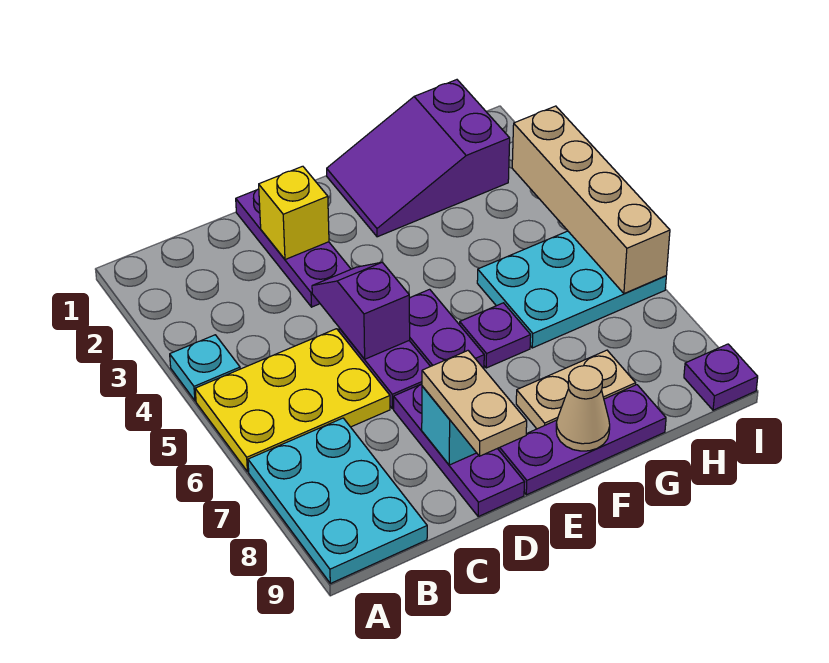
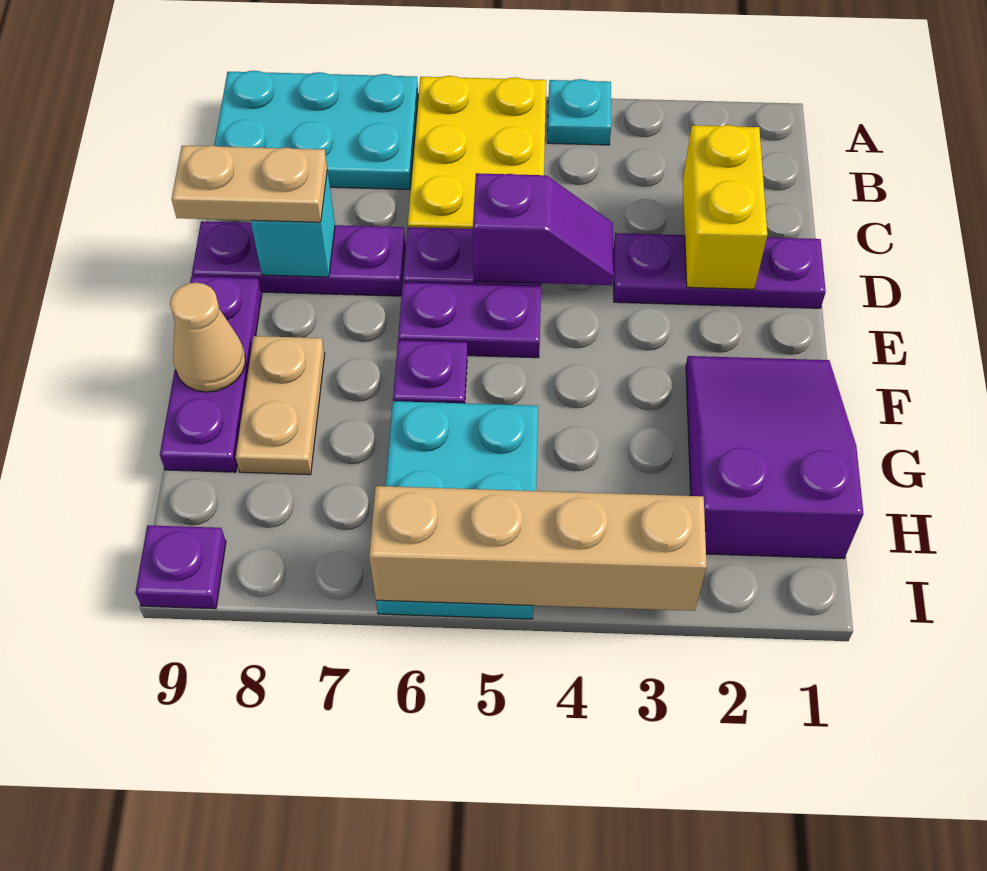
yellow 1x1 brick [259,166,329,260] -> yellow 1x2 brick [683,125,767,289]

